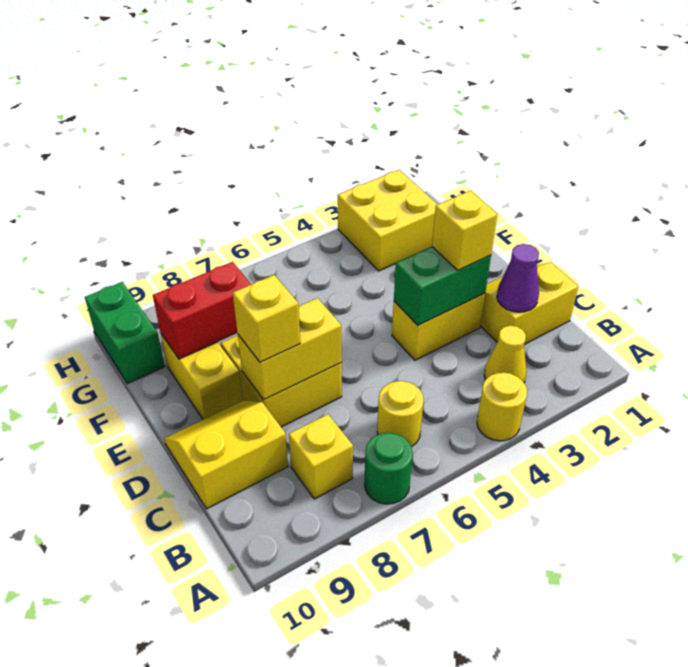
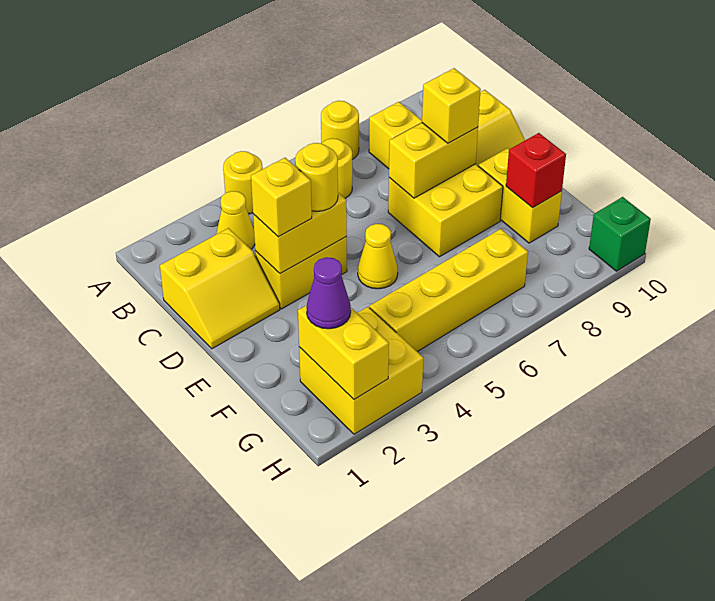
green 1x1 round brick [364,433,413,504] -> yellow 1x1 round brick [321,101,359,160]
purple 1x1 cone [497,244,539,312] -> purple 1x1 cone moved to [306,257,351,329]
green 1x2 brick [394,247,491,325] -> yellow 1x2 brick [253,193,347,274]
none -> yellow 1x1 round brick [295,143,338,211]
none -> yellow 1x1 cone [358,224,398,289]
red 1x2 brick [153,262,251,359] -> red 1x1 brick [506,133,566,208]
none -> yellow 1x2 brick [298,305,389,399]
none -> yellow 1x4 brick [370,229,528,352]
green 1x2 brick [85,282,165,384] -> green 1x1 brick [589,197,651,271]

